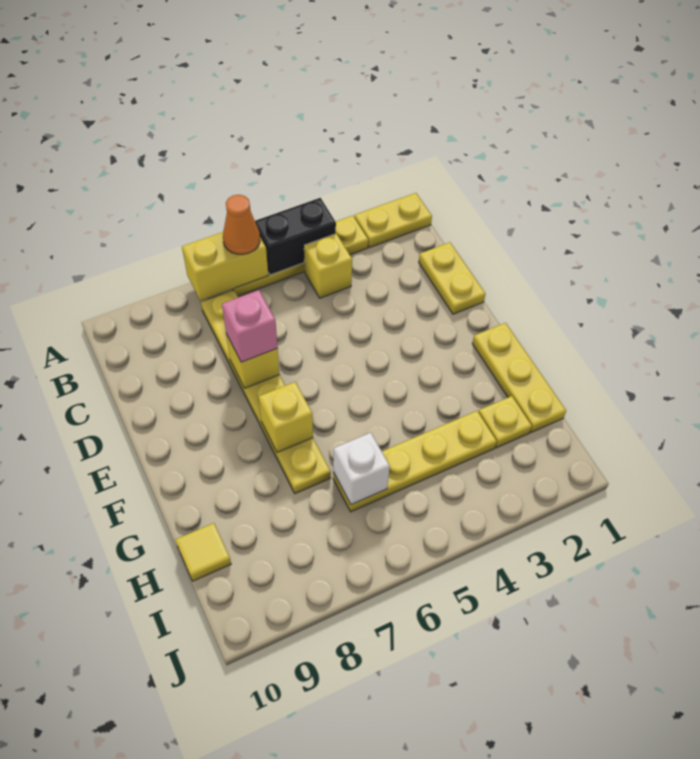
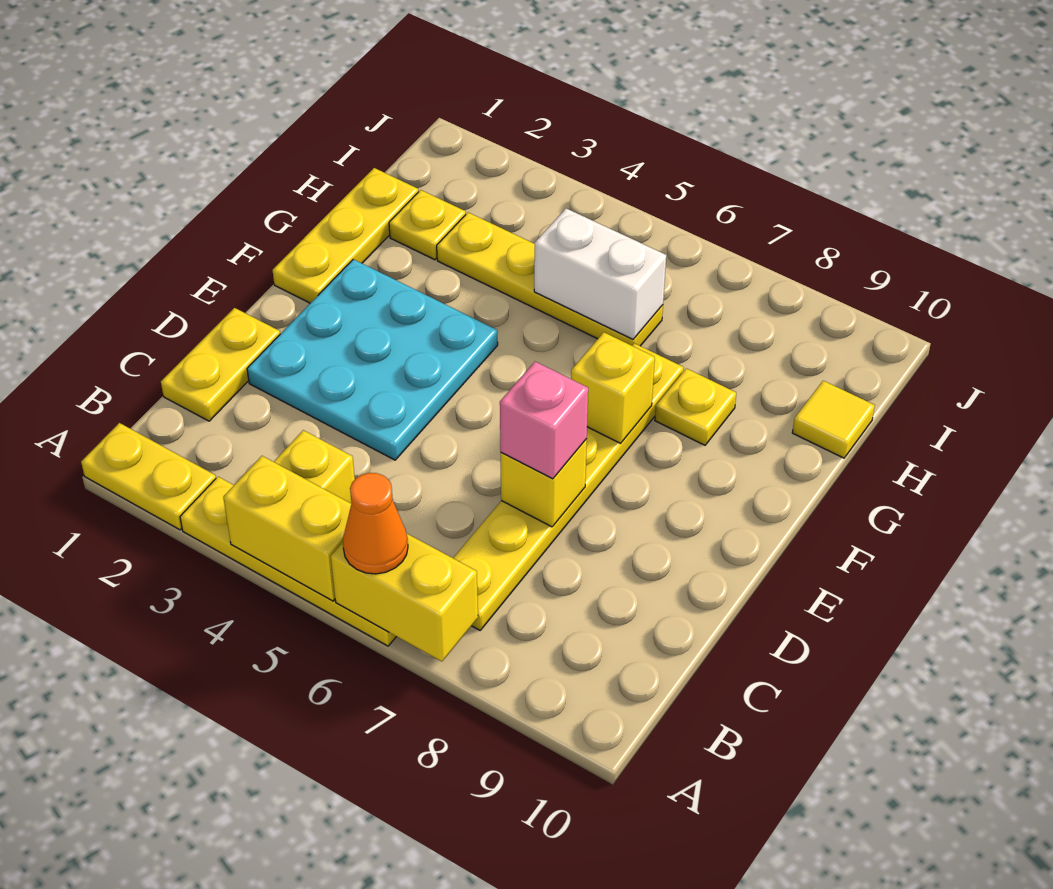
black 1x2 brick [255,198,336,275] -> yellow 1x2 brick [223,456,351,601]
none -> cyan 3x3 plate [247,259,498,460]
none -> yellow 1x1 plate [655,368,736,445]
white 1x1 brick [333,433,390,505] -> white 1x2 brick [534,208,666,339]

